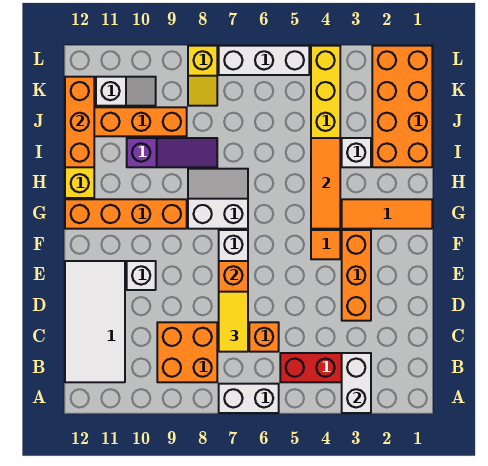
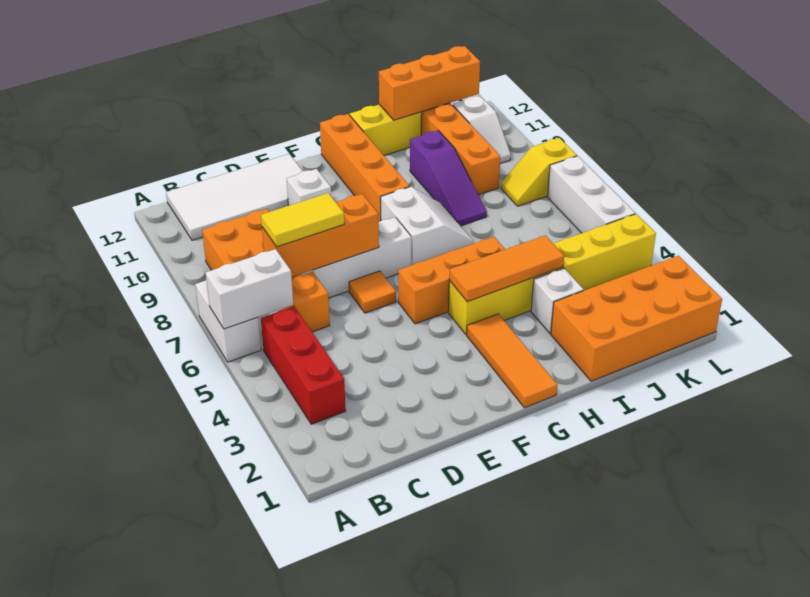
white 1x2 brick [342,353,371,413] -> white 1x2 brick moved to [206,249,293,329]
orange 1x3 brick [342,230,371,321] -> orange 1x3 brick moved to [398,237,505,324]
orange 1x1 tile [311,230,340,259] -> orange 1x1 tile moved to [349,271,396,313]

